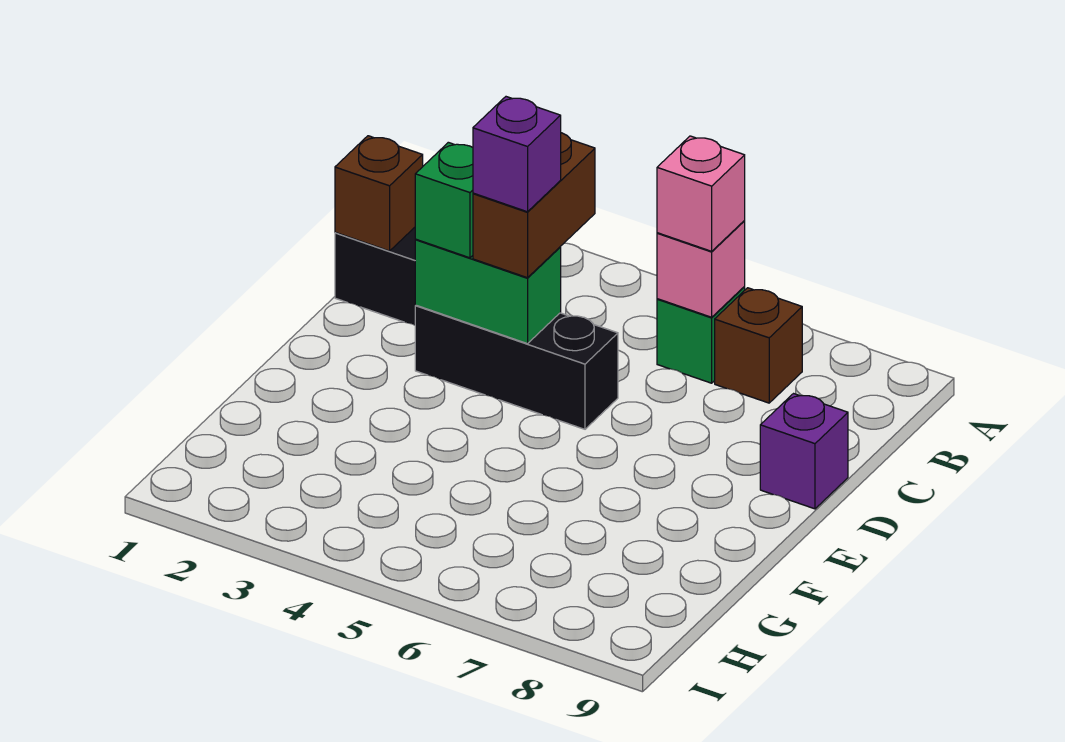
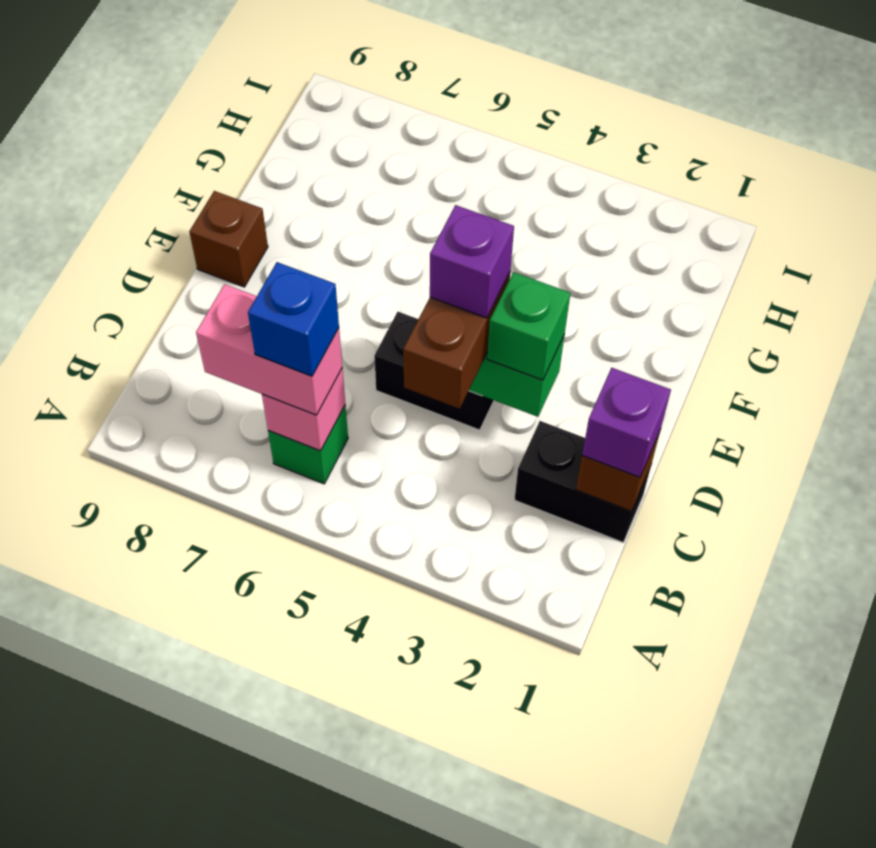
pink 1x1 brick [657,136,745,251] -> pink 1x2 brick [196,284,342,415]
none -> blue 1x1 brick [248,262,339,376]
brown 1x1 brick [715,288,802,403] -> brown 1x1 brick moved to [189,191,268,287]
black 1x3 brick [415,305,618,429] -> black 1x2 brick [374,312,494,430]
purple 1x1 brick [760,394,848,509] -> purple 1x1 brick moved to [582,368,671,477]

